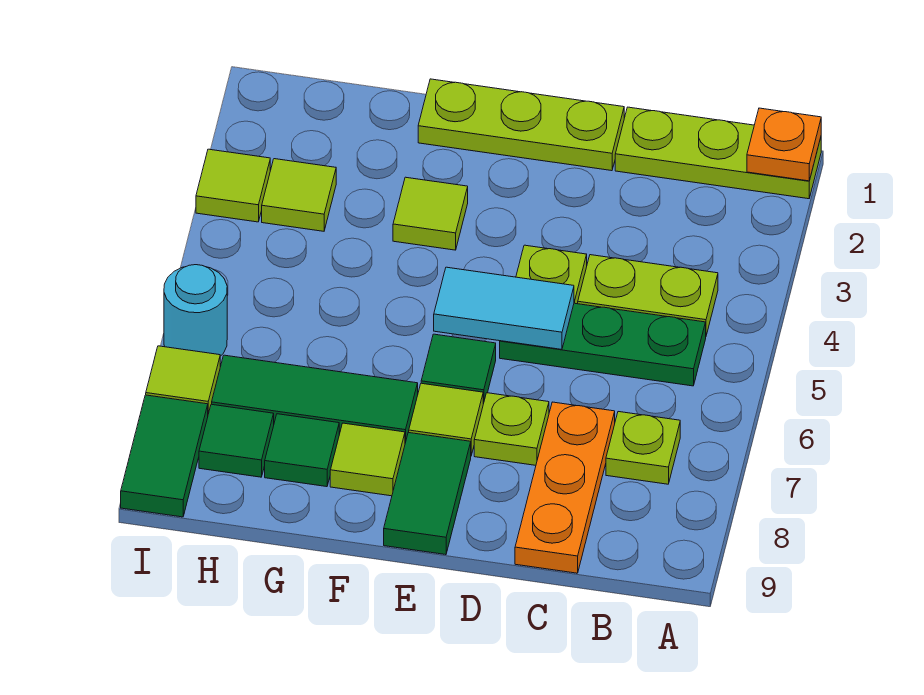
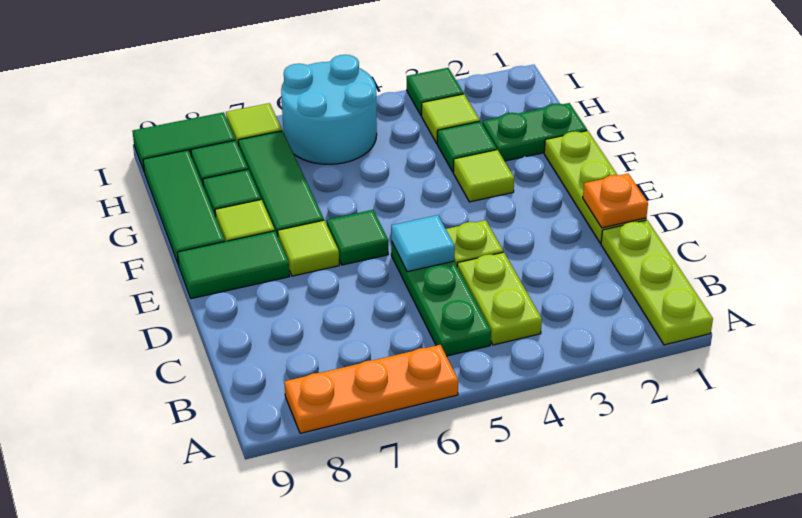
orange 1x1 plate [747,108,821,181] -> orange 1x1 plate moved to [583,174,648,228]
lime 1x1 plate [606,412,680,484] -> none
orange 1x3 plate [515,402,615,573] -> orange 1x3 plate moved to [284,345,458,433]
cyan 1x2 tile [434,267,574,349] -> cyan 1x1 tile [391,215,455,272]
lime 1x1 plate [474,393,549,465] -> none
none -> green 1x3 tile [143,150,225,265]
none -> green 1x2 plate [483,103,587,161]
none -> green 1x1 tile [437,121,497,172]
lime 1x1 tile [196,149,270,222] -> green 1x1 tile [407,68,463,116]
cyan 1x1 round brick [164,265,227,356] -> cyan 2x2 round brick [281,55,377,164]

